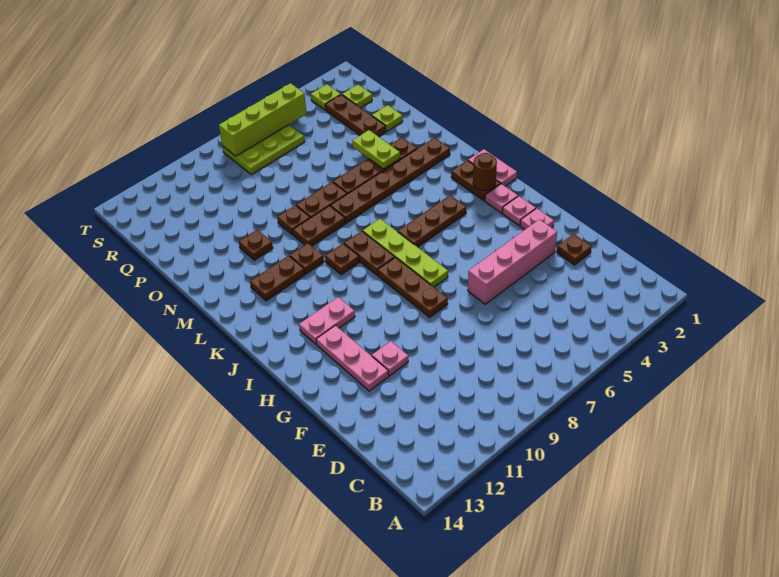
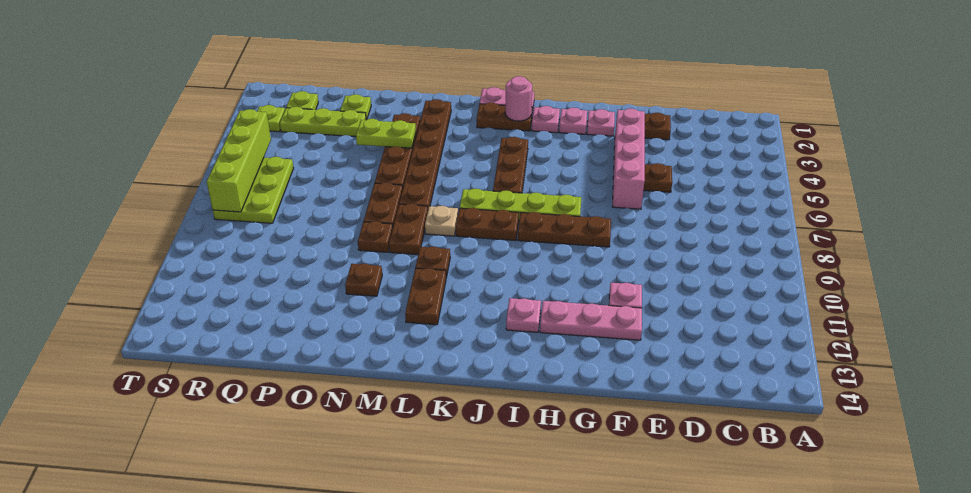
pink 1x2 plate [299,297,355,344] -> pink 1x1 plate [506,298,541,332]
brown 1x1 round brick [473,153,497,191] -> pink 1x1 round brick [505,76,532,121]
brown 1x1 plate [325,244,359,275] -> brown 1x1 plate moved to [644,163,672,192]
none -> tan 1x1 plate [425,206,458,236]
brown 1x3 plate [325,94,386,137] -> lime 1x3 plate [280,107,366,137]

